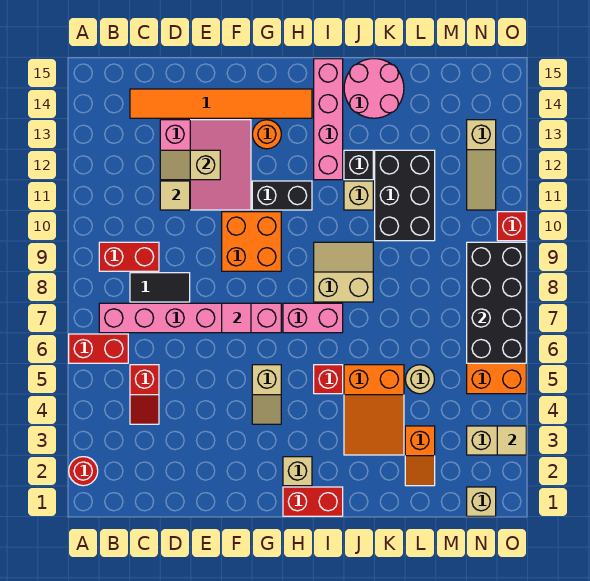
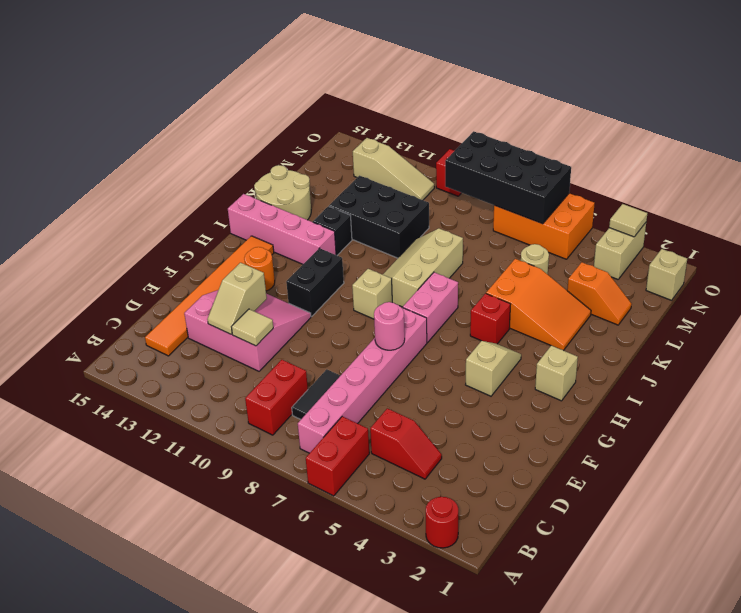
pink 1x1 tile [222,303,251,333] -> pink 1x1 round brick [374,302,405,350]
orange 2x2 brick [222,212,281,271] -> none
tan 1x2 slope [252,365,281,424] -> tan 1x2 slope turned to [466,341,521,396]
red 1x2 brick [283,487,343,516] -> none
tan 2x2 slope [314,242,373,302] -> tan 2x3 slope [383,229,463,307]
tan 1x1 brick [344,181,373,210] -> tan 1x1 brick moved to [352,269,392,319]
pink 2x2 round brick [344,59,404,118] -> tan 2x2 round brick [254,165,311,220]

